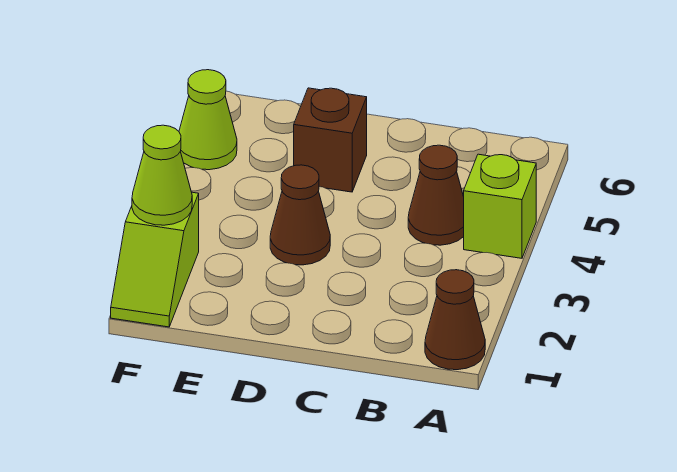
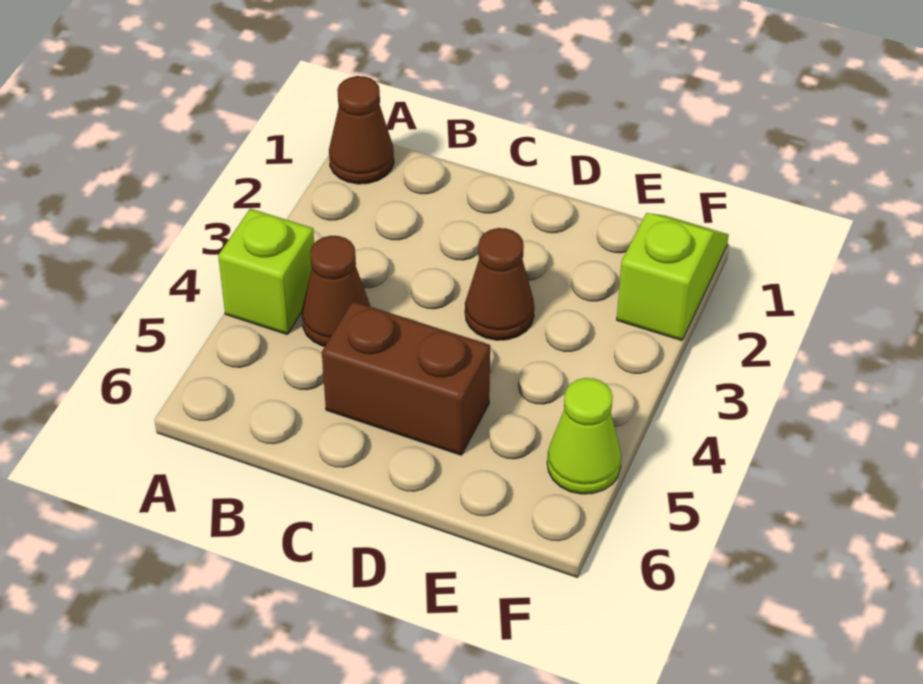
brown 1x1 brick [294,88,367,192] -> brown 1x2 brick [322,301,490,455]
lime 1x1 cone [132,125,192,225] -> none

